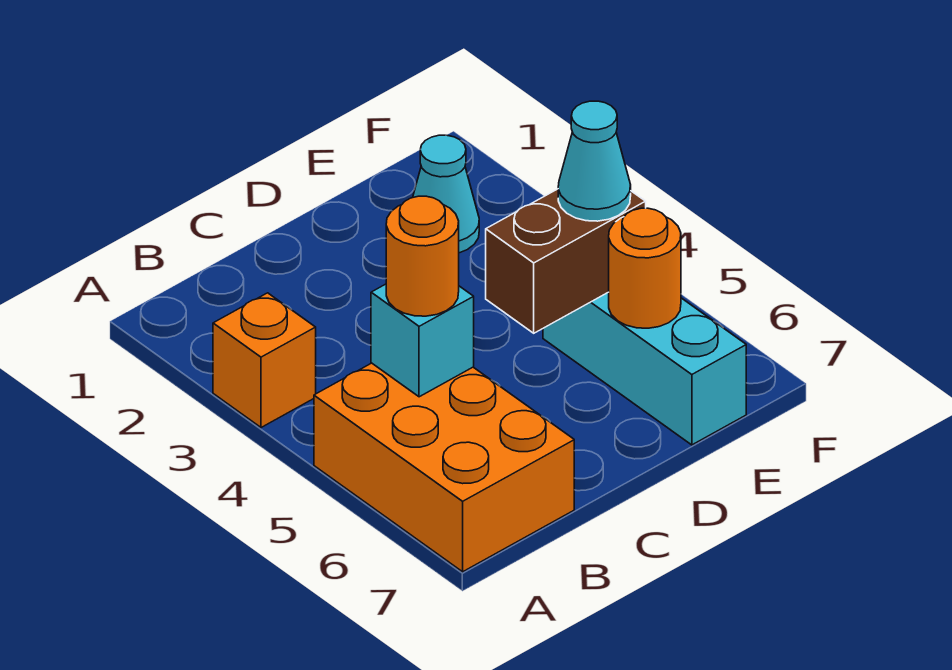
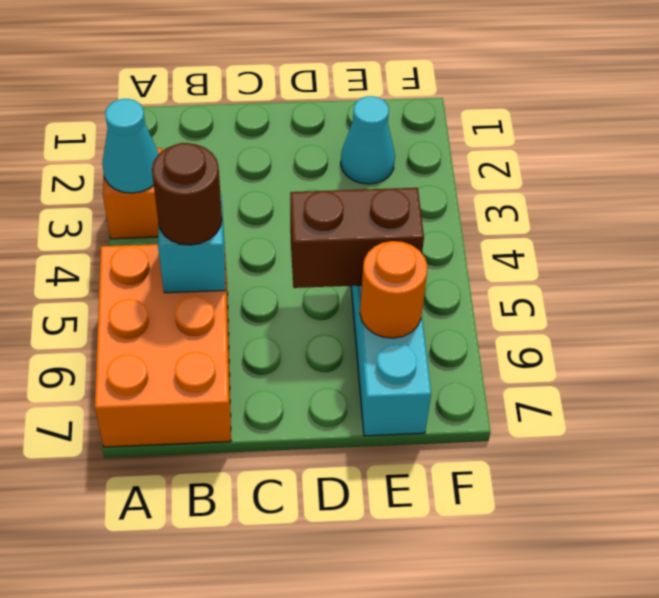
orange 1x1 round brick [386,196,459,316] -> brown 1x1 round brick [152,143,222,245]
cyan 1x1 cone [558,101,631,221] -> cyan 1x1 cone moved to [102,99,159,193]

